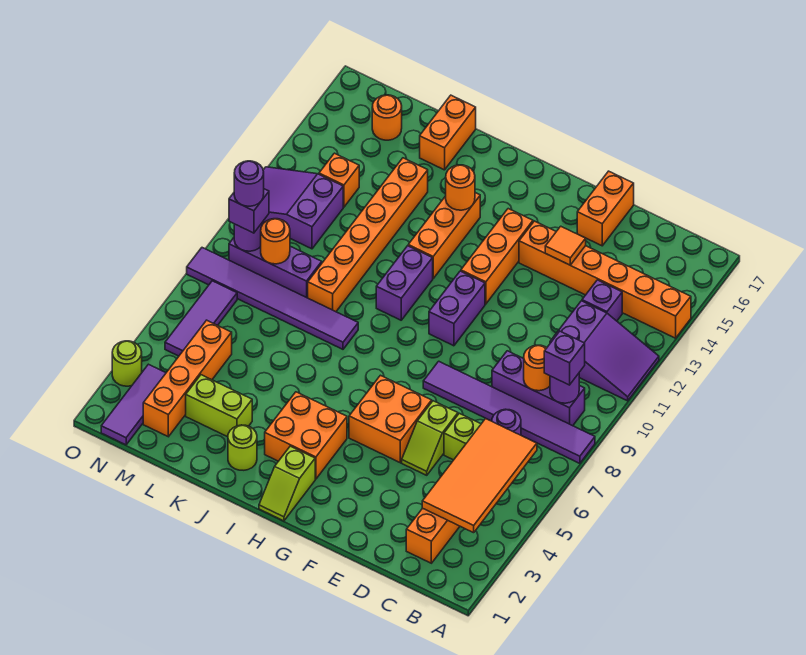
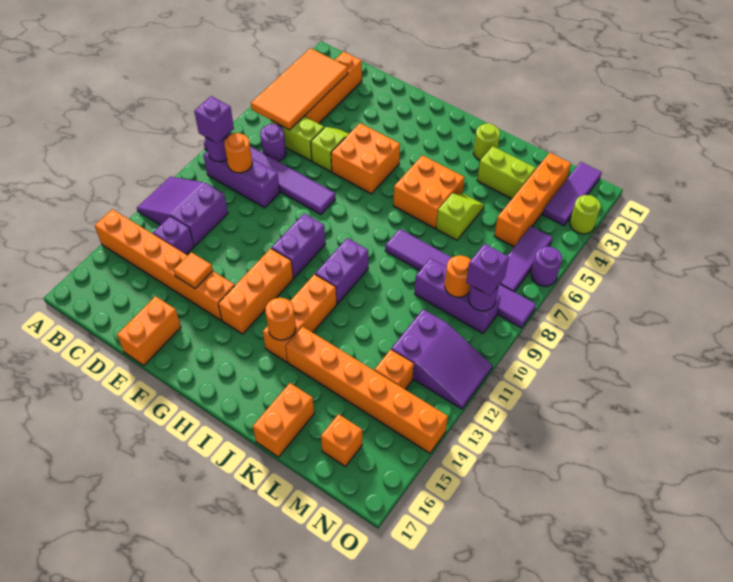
lime 1x2 slope [259,446,315,521] -> lime 1x2 slope moved to [436,193,484,240]
orange 2x2 brick [265,392,347,479] -> orange 2x2 brick moved to [393,155,465,228]
orange 1x6 brick [308,158,428,312] -> orange 1x6 brick turned to [286,327,448,453]
orange 1x1 round brick [372,95,402,140] -> orange 1x1 brick [321,414,362,467]
purple 1x1 round brick [234,161,264,206] -> purple 1x1 round brick moved to [531,246,562,286]

